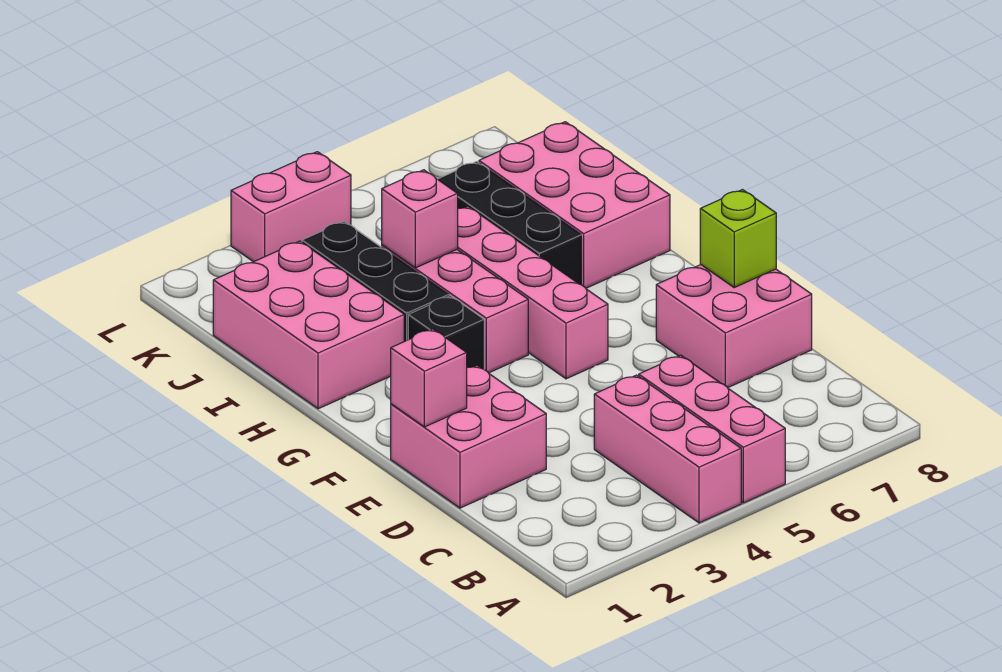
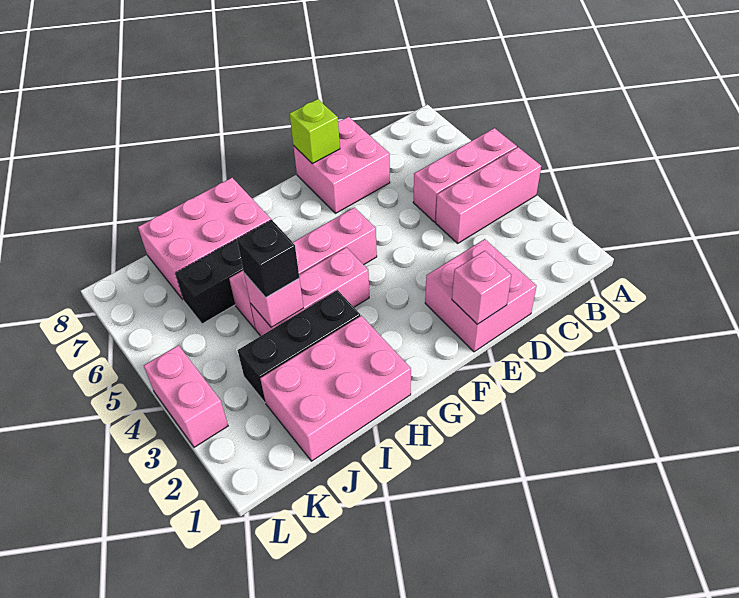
black 1x1 brick [408,296,484,369] -> black 1x1 brick moved to [237,221,299,297]

